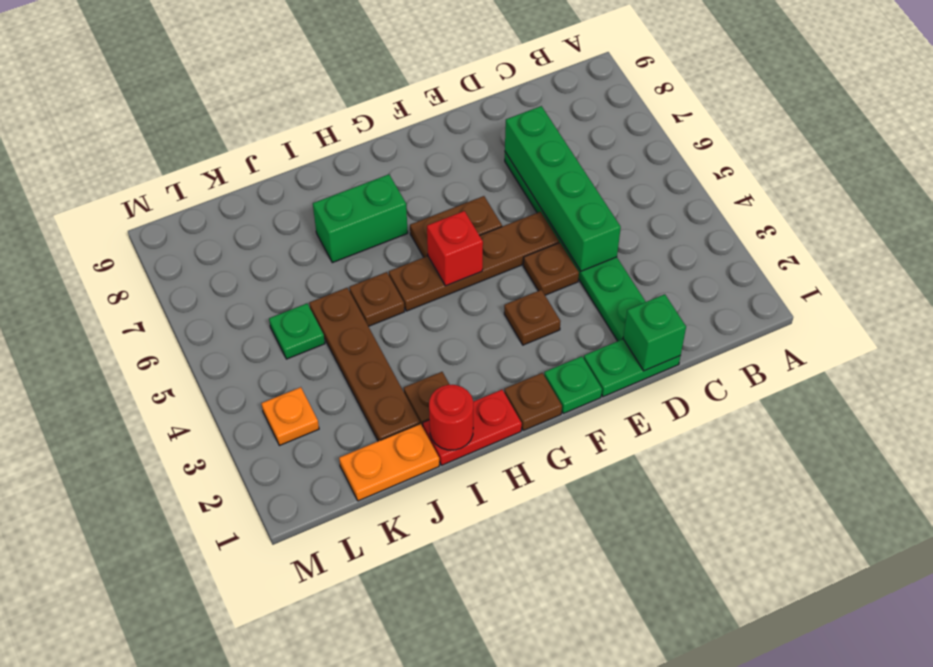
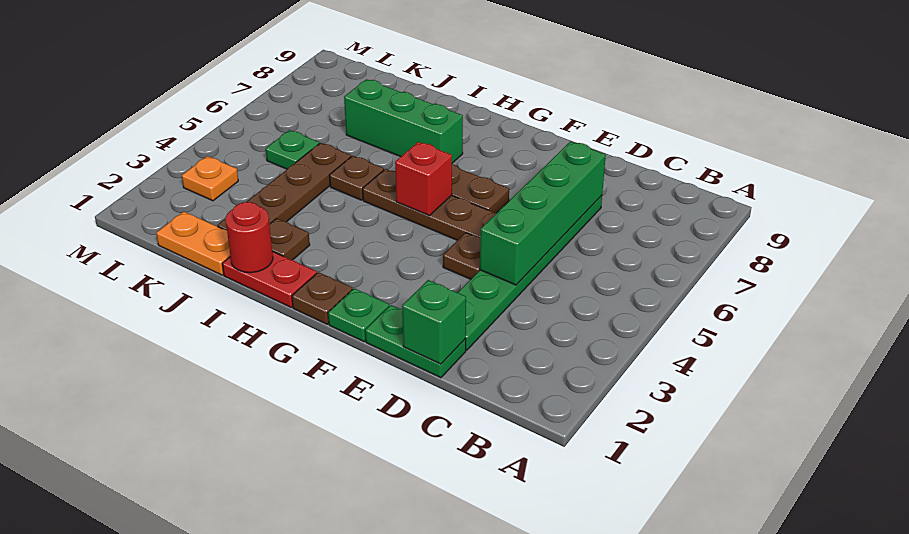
brown 1x1 plate [504,290,561,345] -> none
green 1x2 brick [313,174,408,263] -> green 1x3 brick [344,79,463,163]

